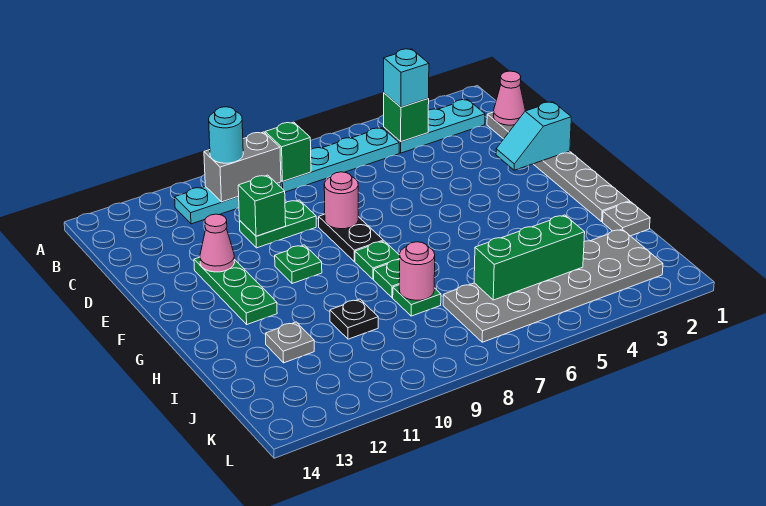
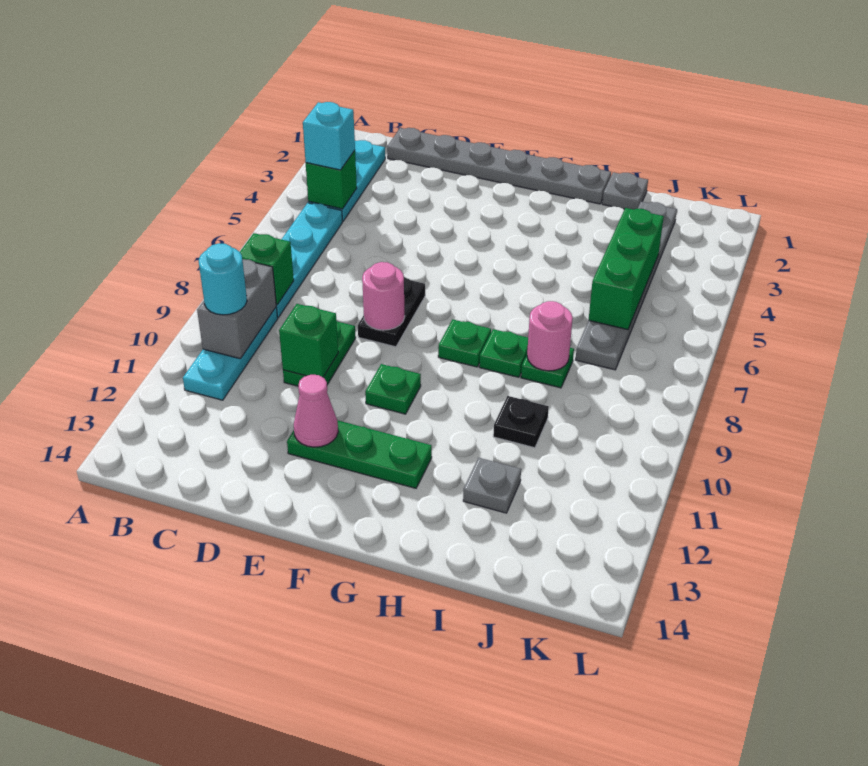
pink 1x1 cone [493,71,525,125] -> none
cyan 1x2 slope [496,102,571,170] -> none
black 1x2 plate [319,214,383,261] -> black 1x2 plate turned to [358,277,425,347]
grey 2x6 plate [443,229,663,342] -> grey 1x6 plate [576,202,677,370]

